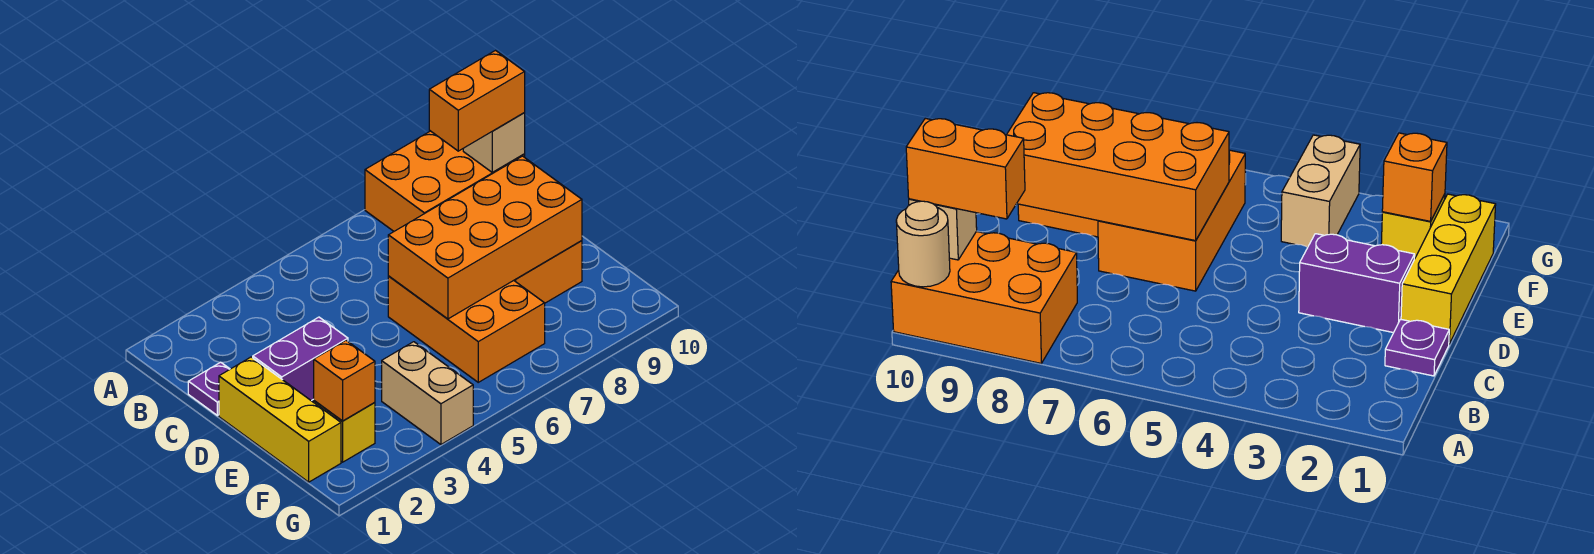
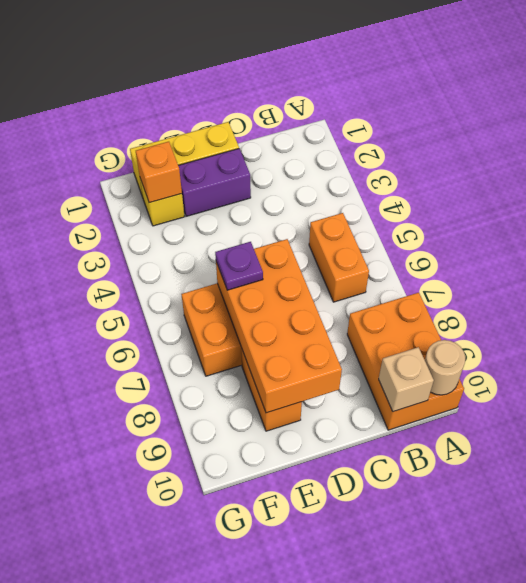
orange 1x2 brick [429,51,525,151] -> orange 1x2 brick moved to [309,213,369,302]
purple 1x1 plate [188,362,230,415] -> purple 1x1 plate moved to [215,242,263,290]
purple 1x2 brick [253,317,348,401] -> purple 1x2 brick turned to [178,149,251,216]
tan 1x2 brick [382,342,473,444] -> none

